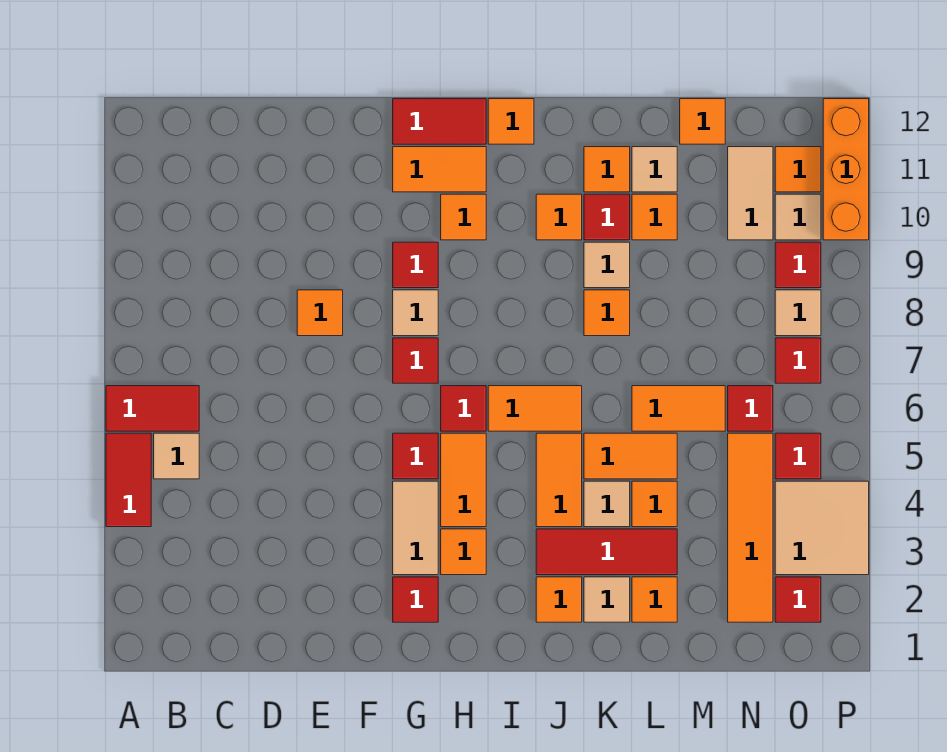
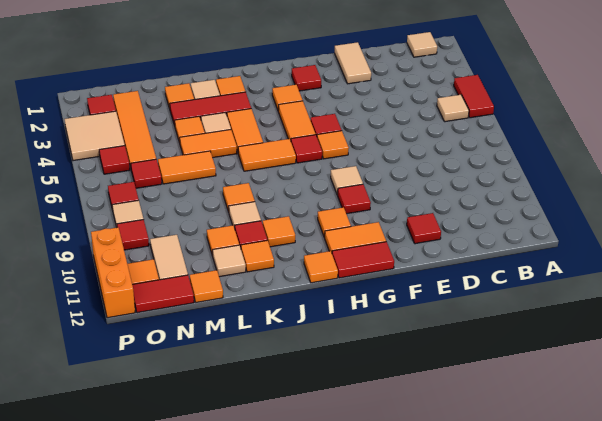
red 1x2 tile [106,386,199,431] -> red 1x2 tile moved to [132,275,194,313]
orange 1x1 tile [297,290,343,336] -> orange 1x1 tile moved to [317,131,349,159]
tan 1x2 tile [393,481,438,575] -> tan 1x2 tile moved to [335,42,371,84]
red 1x1 tile [393,338,438,383] -> red 1x1 tile moved to [407,213,441,244]
tan 1x1 tile [775,194,821,240] -> tan 1x1 tile moved to [407,32,437,57]

